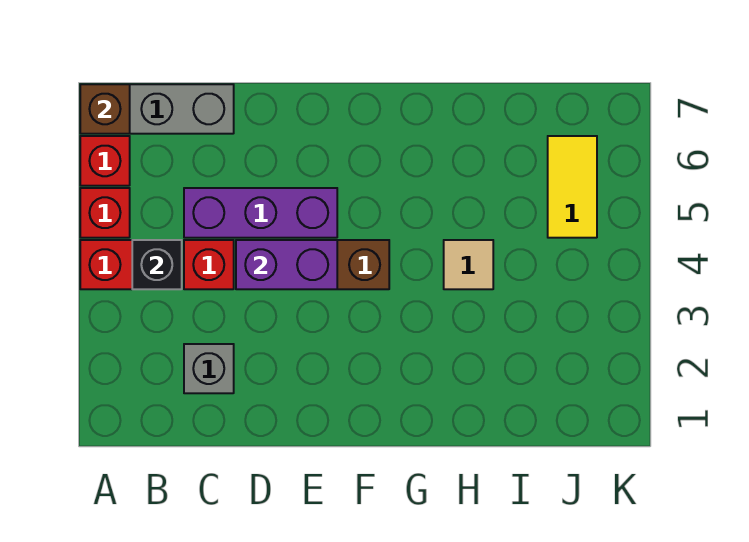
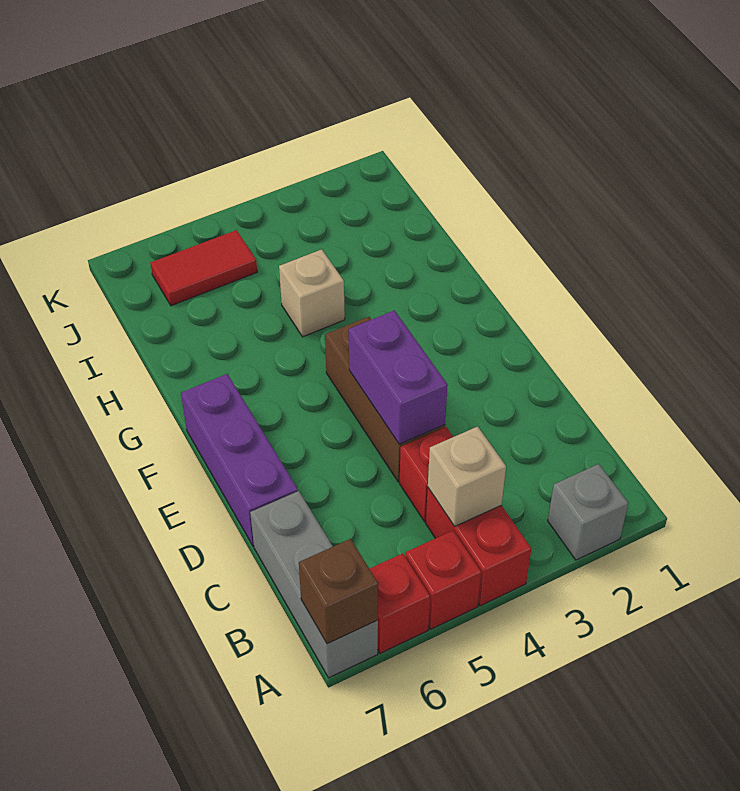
black 1x1 brick [132,240,182,289] -> tan 1x1 brick [428,426,506,526]
grey 1x1 brick [184,344,234,393] -> grey 1x1 brick moved to [548,464,628,560]
purple 1x3 brick [184,188,337,238] -> purple 1x3 brick moved to [181,374,298,546]
tan 1x1 tile [444,240,493,289] -> tan 1x1 brick [279,249,345,337]
yellow 1x2 tile [548,136,597,238] -> red 1x2 tile [150,230,257,306]

